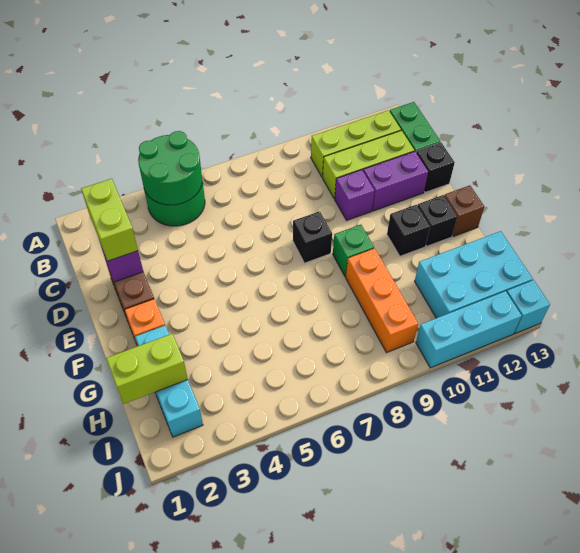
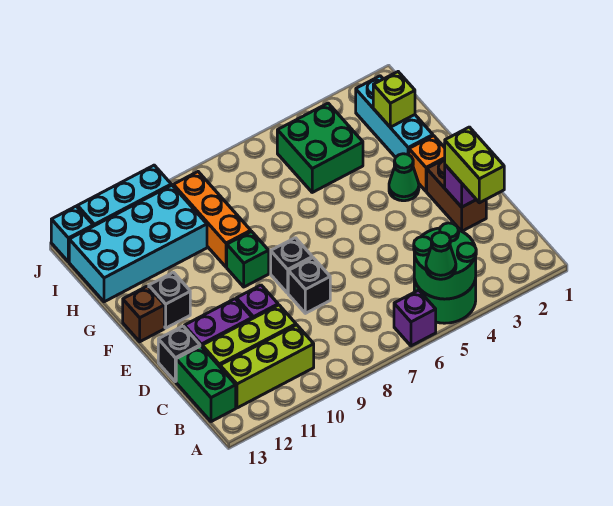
none -> green 1x1 cone [426,232,456,279]
none -> purple 1x1 brick [394,290,436,346]
none -> green 1x1 cone [389,154,419,201]
black 1x1 brick [387,205,430,256] -> black 1x1 brick moved to [288,258,330,313]
lime 1x2 brick [106,334,188,404] -> lime 1x1 brick [373,72,415,127]
none -> green 2x2 brick [277,103,363,192]
cyan 2x3 brick [415,231,533,318] -> cyan 2x4 brick [69,185,207,302]

